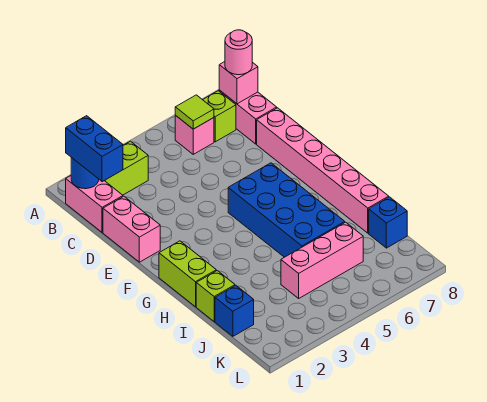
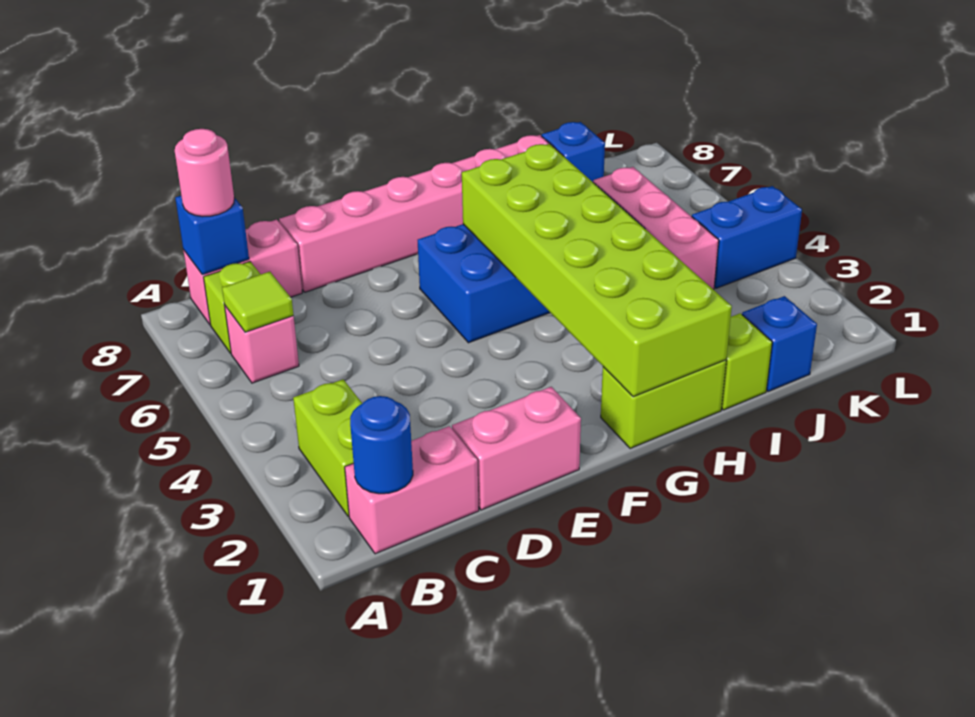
blue 1x2 brick [66,116,123,182] -> blue 1x2 brick moved to [692,186,802,288]
pink 1x1 brick [219,62,258,104] -> blue 1x1 brick [175,196,249,275]
none -> lime 2x6 brick [462,144,732,397]

